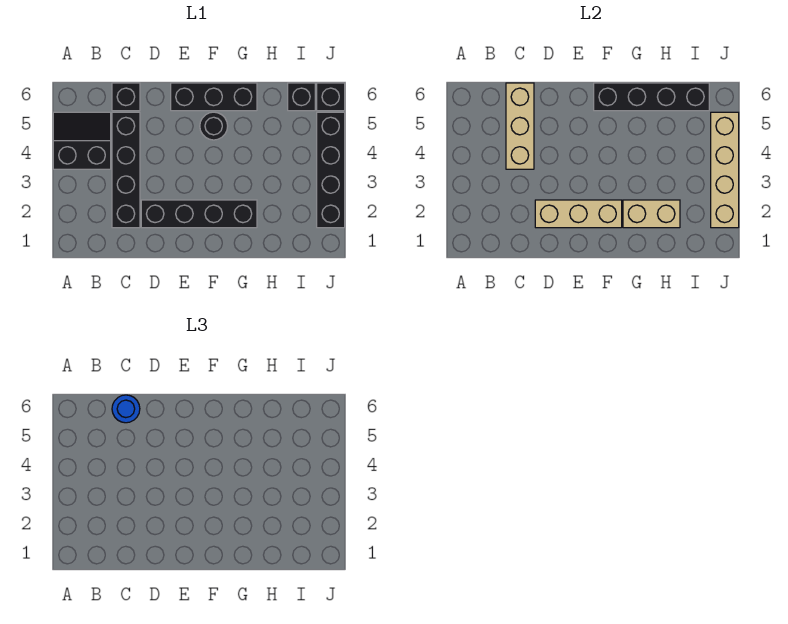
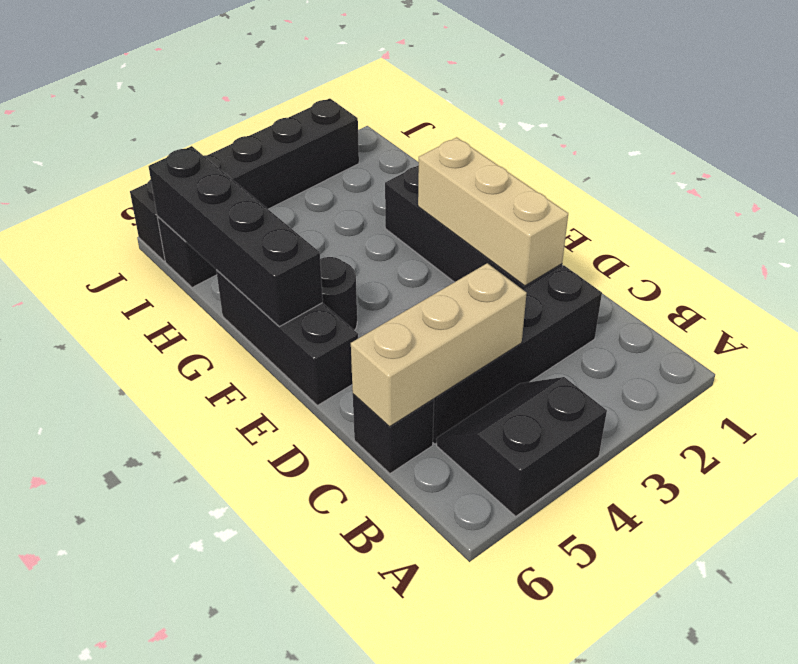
black 2x2 slope [53,112,111,169] -> black 2x2 slope turned to [437,377,607,516]
blue 1x1 round brick [112,395,140,423] -> none
tan 1x2 brick [623,200,680,228] -> none
tan 1x4 brick [711,112,739,228] -> none

